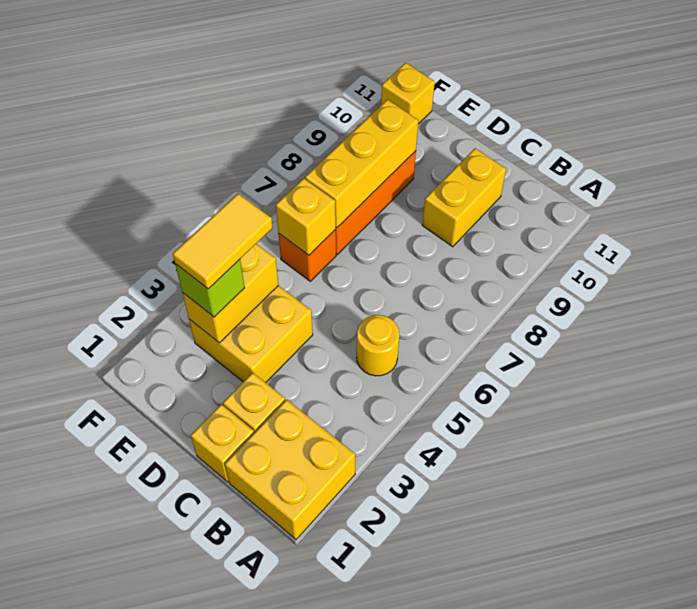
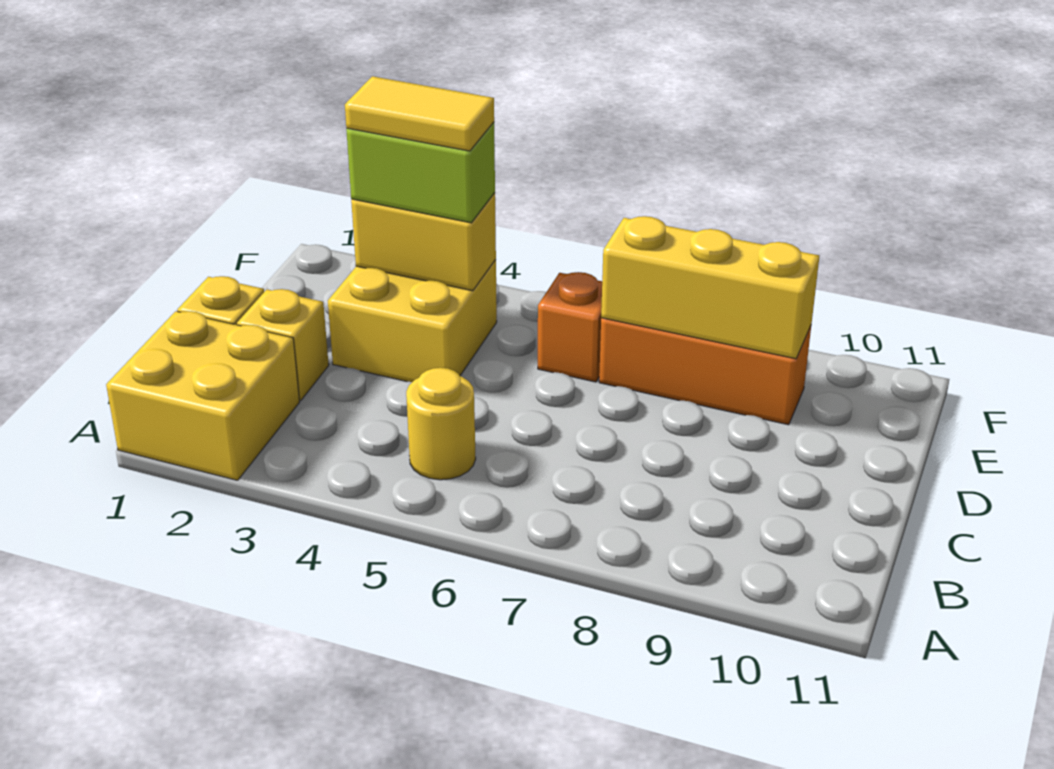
yellow 1x2 brick [422,148,506,247] -> none
lime 1x1 brick [175,259,245,317] -> lime 1x2 brick [346,122,495,223]
yellow 1x1 brick [276,178,336,255] -> none
yellow 1x1 brick [381,63,435,124] -> none

